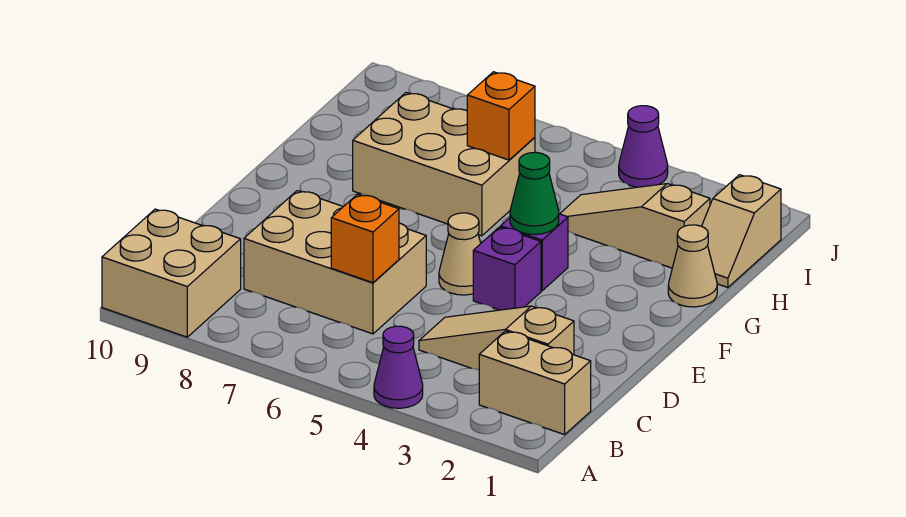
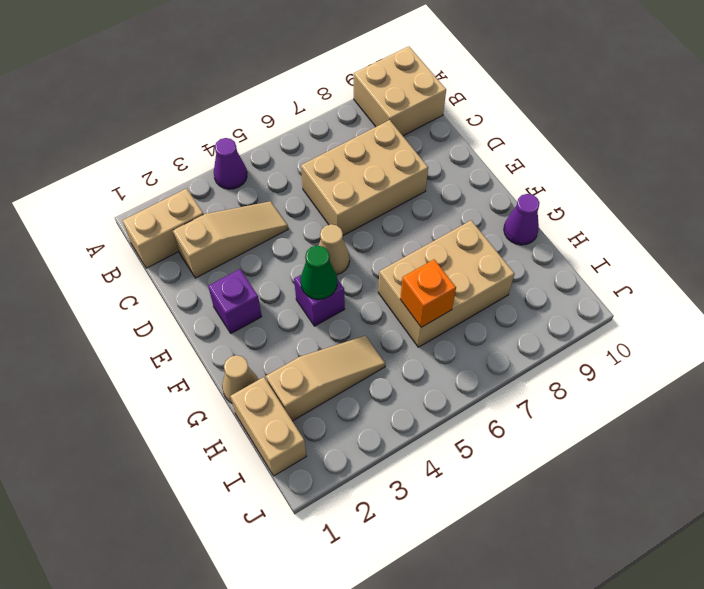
orange 1x1 brick [331,194,399,283] -> none
purple 1x1 brick [473,227,541,310] -> purple 1x1 brick moved to [208,269,262,333]
tan 1x2 slope [702,175,781,288] -> tan 1x2 brick [230,377,306,476]
purple 1x1 cone [619,106,668,187] -> purple 1x1 cone moved to [504,194,540,245]

